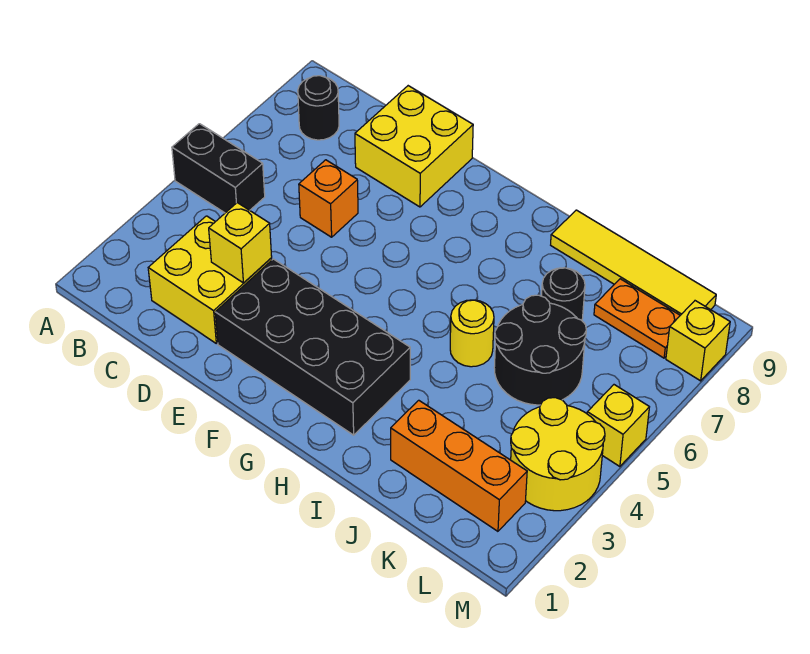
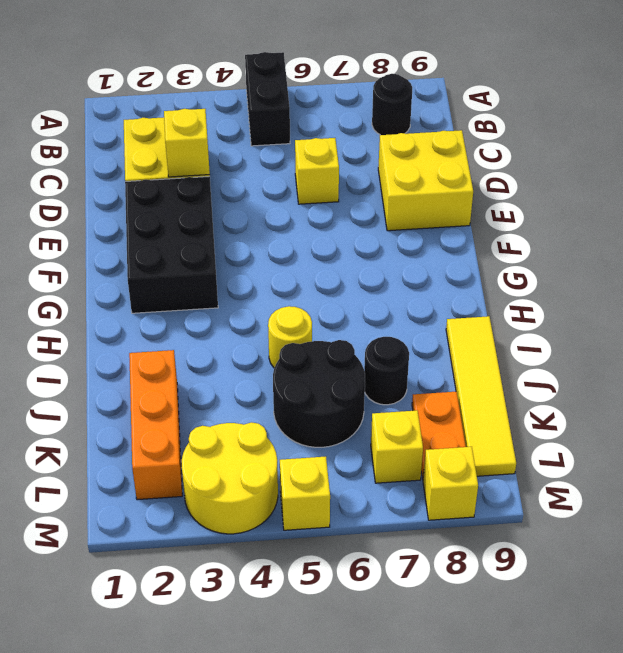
orange 1x1 brick [299,160,358,237] -> yellow 1x1 brick [295,138,339,204]
black 2x4 brick [215,259,410,435] -> black 2x3 brick [125,176,218,313]
none -> yellow 1x1 brick [371,410,423,483]

